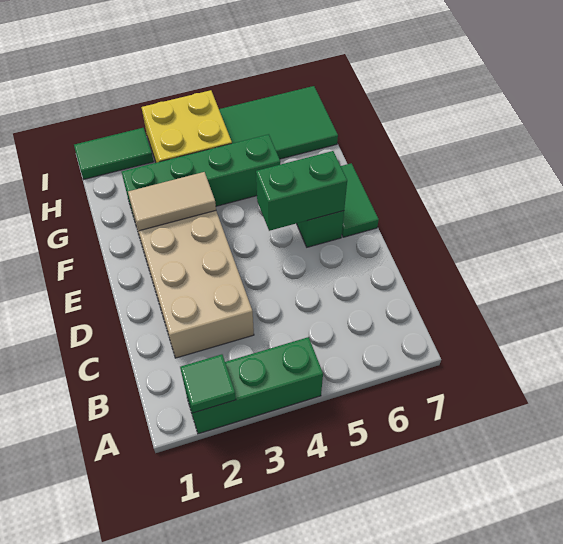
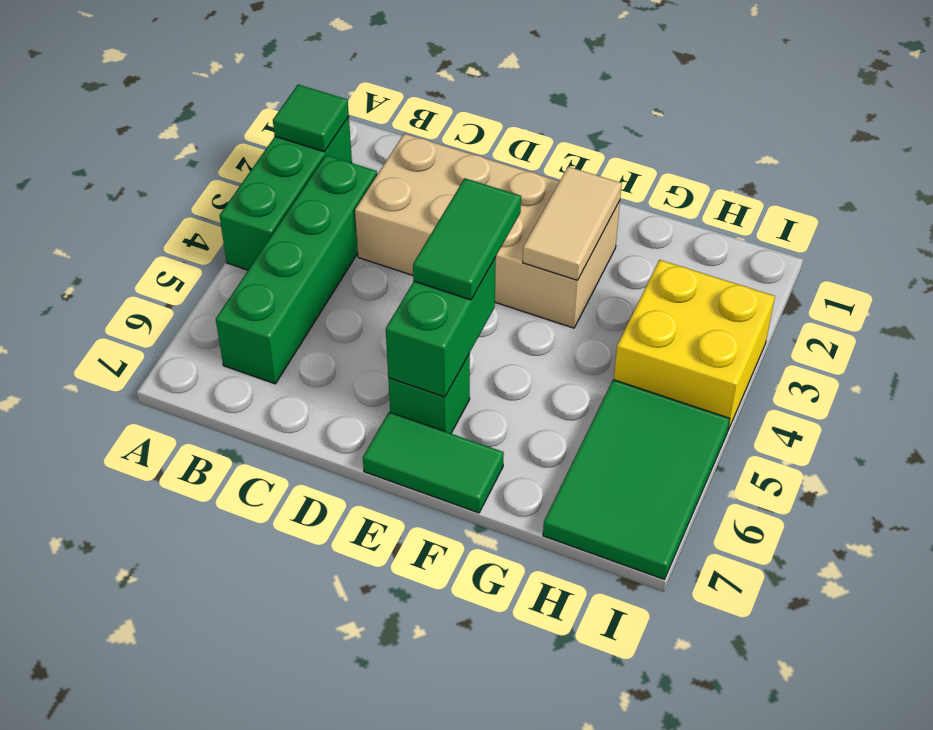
green 1x4 brick [122,134,280,220] -> green 1x4 brick moved to [216,155,377,384]
green 1x2 tile [74,128,154,179] -> green 1x2 tile moved to [413,178,521,300]

